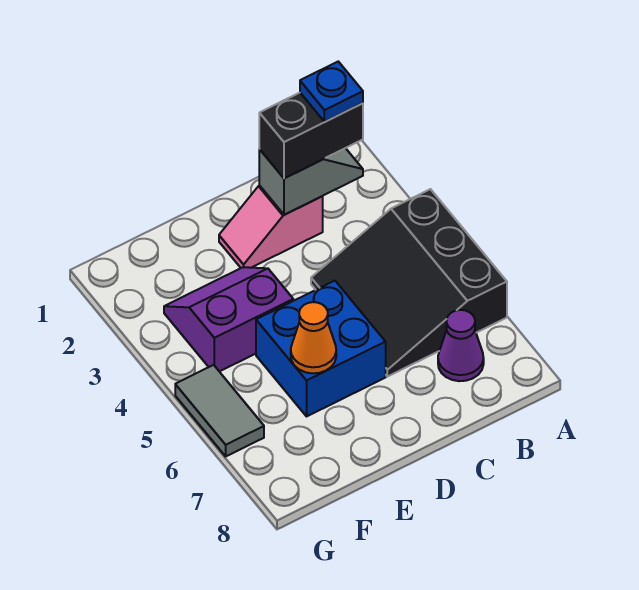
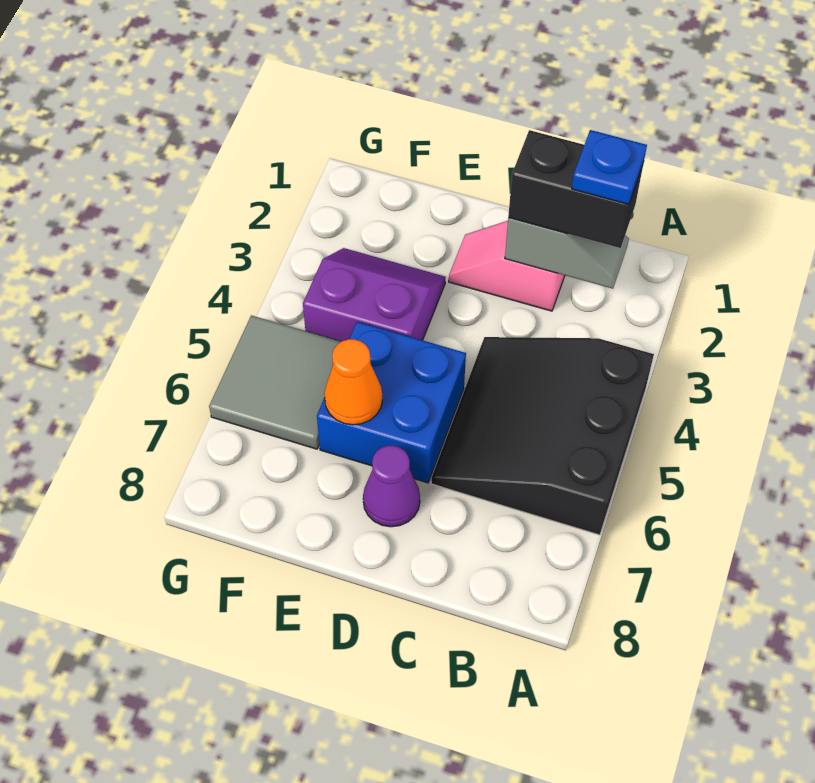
purple 1x1 cone [438,310,484,381] -> purple 1x1 cone moved to [363,446,420,527]
grey 1x2 tile [175,365,264,456] -> grey 2x2 tile [209,315,341,449]

